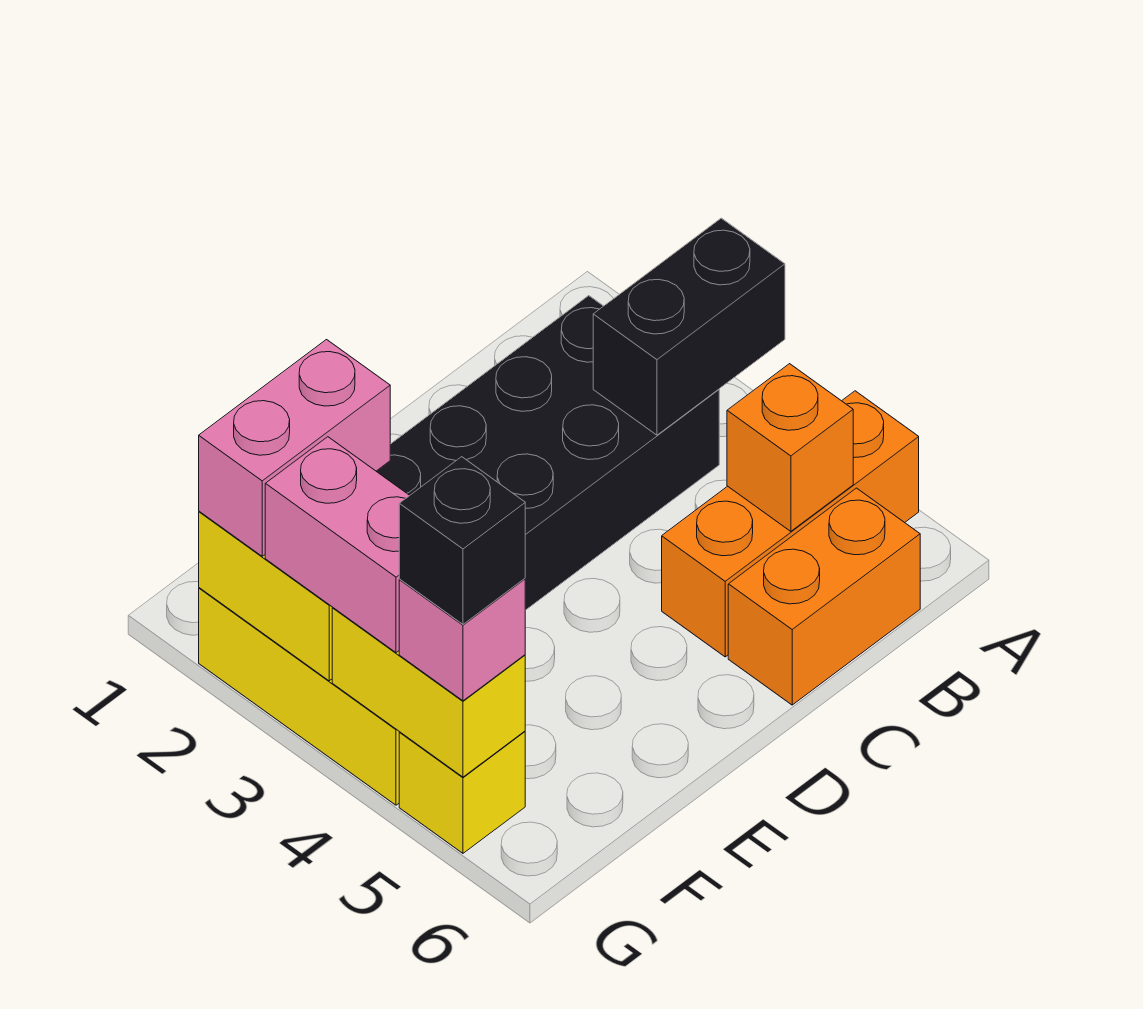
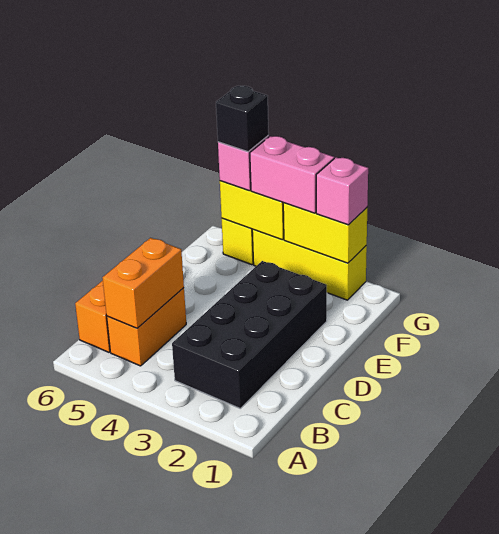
black 1x2 brick [593,218,785,435] -> none
orange 1x3 brick [662,391,919,657] -> orange 1x2 brick [107,288,186,366]
orange 1x1 brick [727,364,853,531] -> orange 1x2 brick [102,238,184,328]
pink 1x2 brick [199,340,390,556] -> pink 1x1 brick [316,157,368,225]

